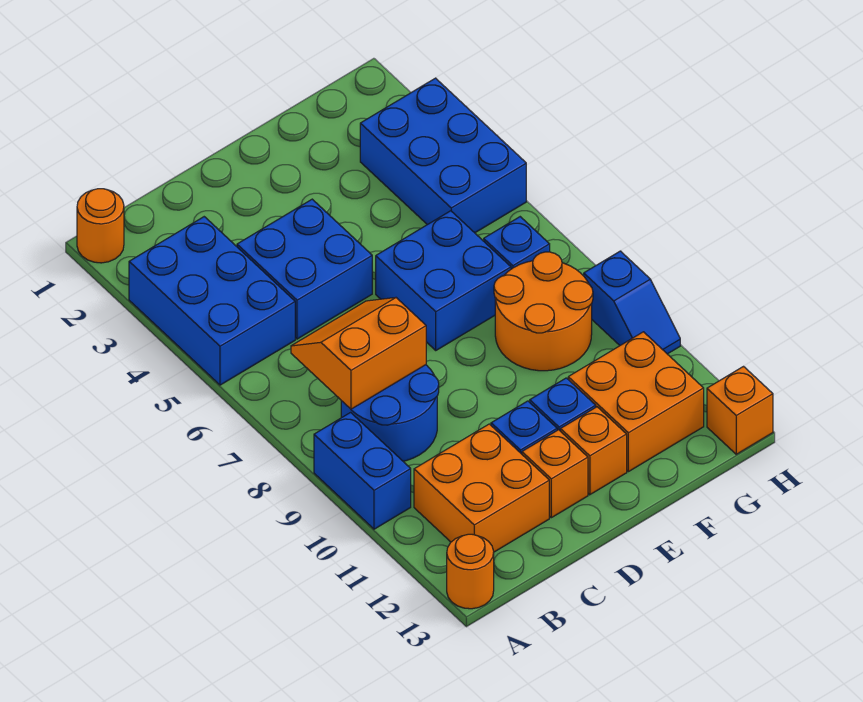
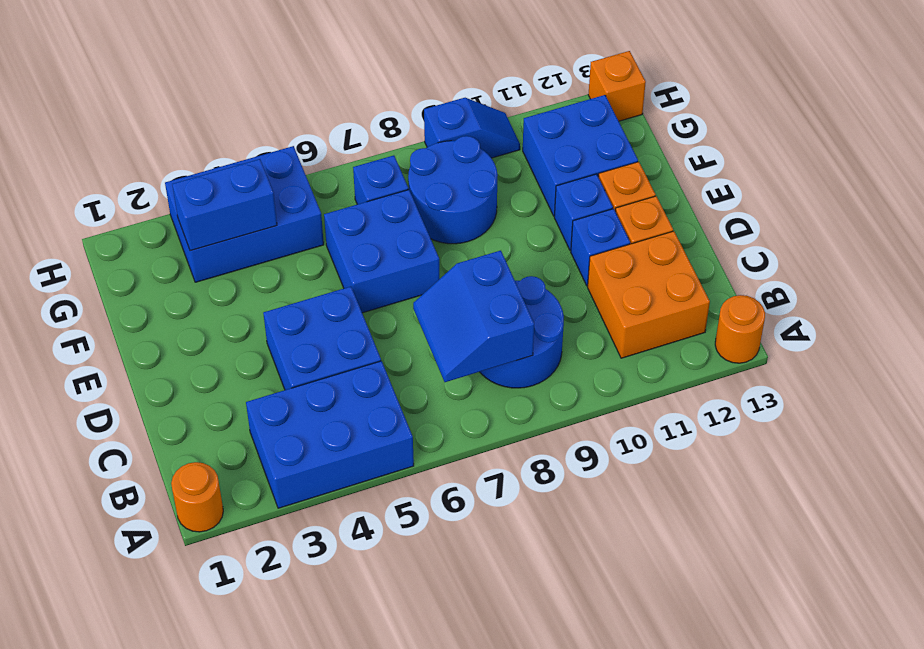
blue 1x2 brick [314,413,411,529] -> blue 1x2 brick moved to [172,159,277,251]
orange 2x2 slope [291,298,426,409] -> blue 2x2 slope [413,251,534,382]
orange 2x2 round brick [494,252,593,371] -> blue 2x2 round brick [408,136,498,244]
orange 2x2 brick [568,332,704,472] -> blue 2x2 brick [523,95,638,216]

